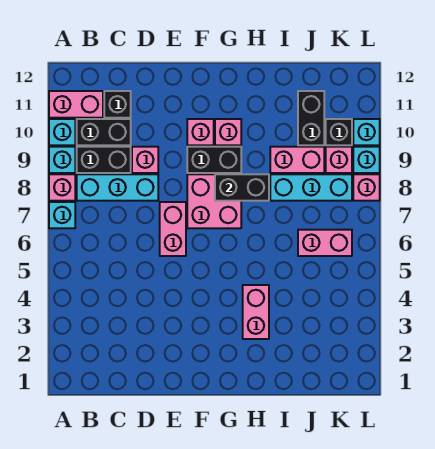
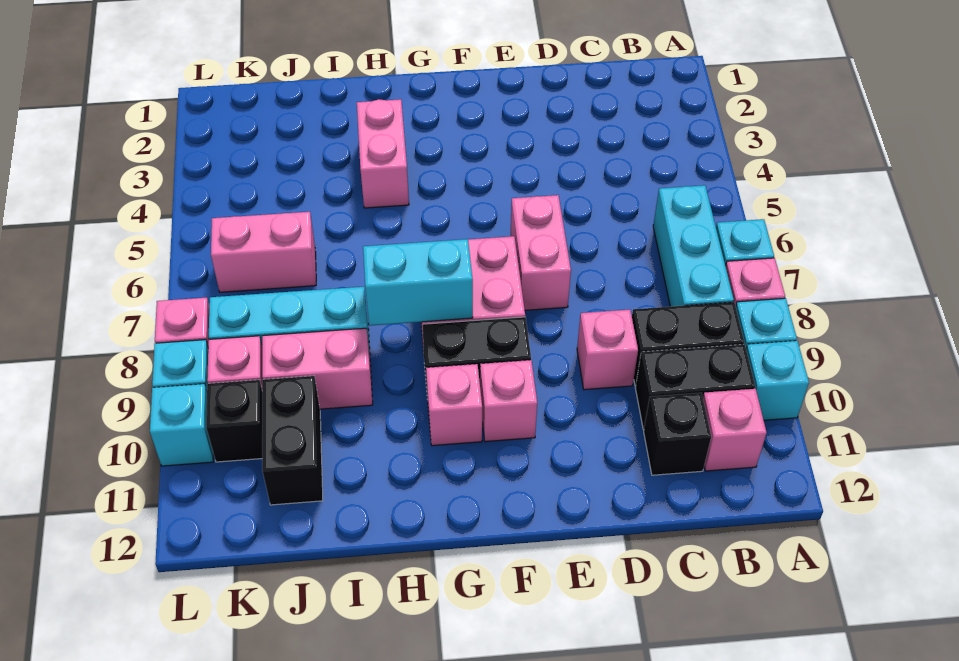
pink 1x2 brick [49,91,103,118] -> pink 1x1 brick [703,389,767,471]
cyan 1x3 brick [77,174,158,201] -> cyan 1x3 brick turned to [653,185,734,307]
black 1x2 brick [215,174,269,201] -> cyan 1x2 brick [363,239,473,326]

